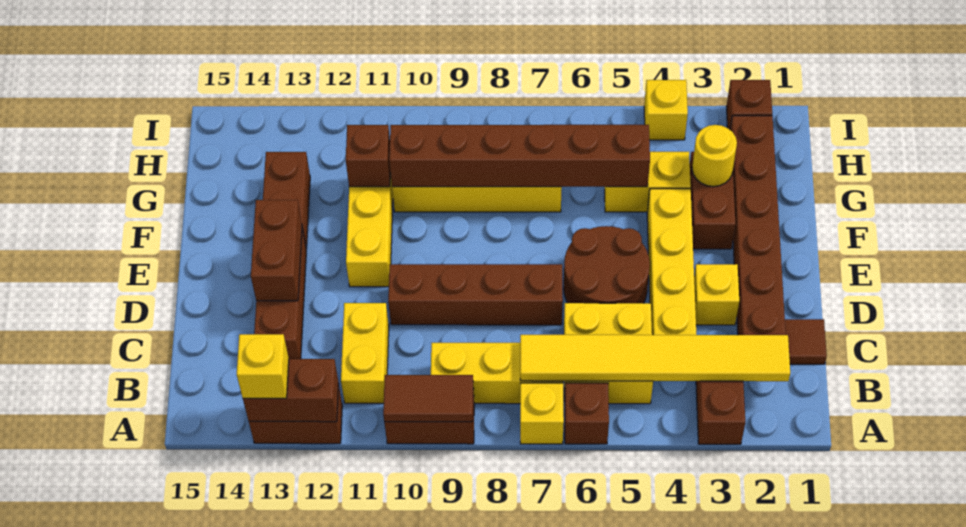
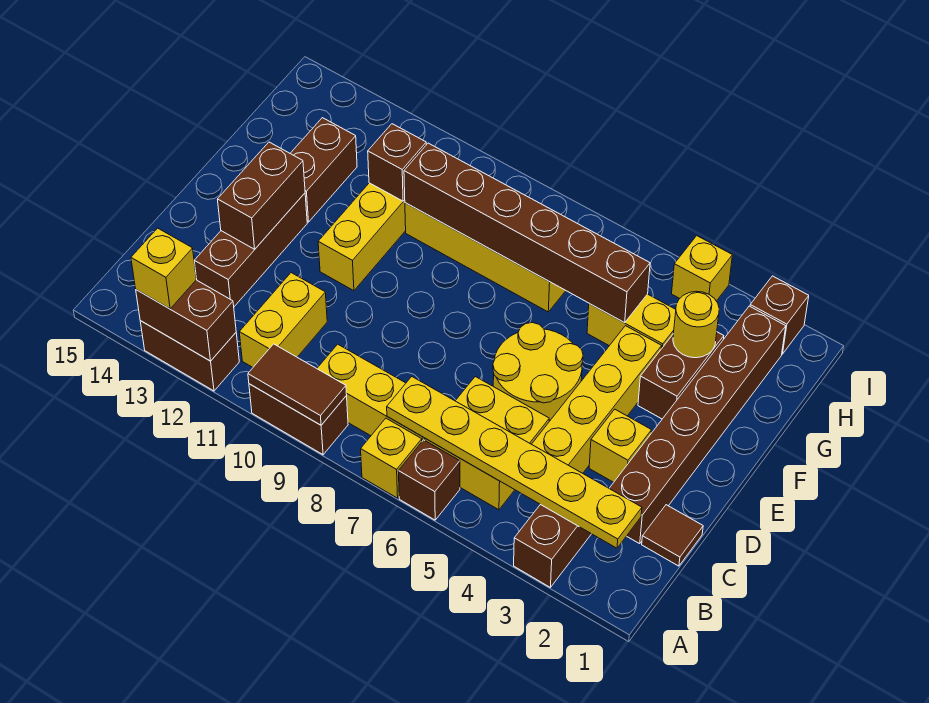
yellow 1x6 tile [520,335,790,381] -> yellow 1x6 plate [387,377,642,548]
brown 2x2 round brick [564,226,650,303] -> yellow 2x2 round brick [493,323,583,421]
brown 1x4 brick [388,264,563,325] -> none

